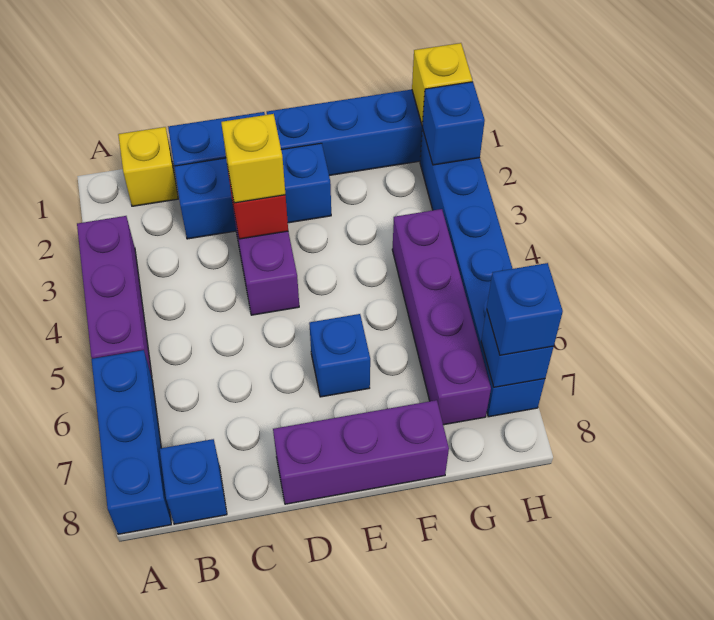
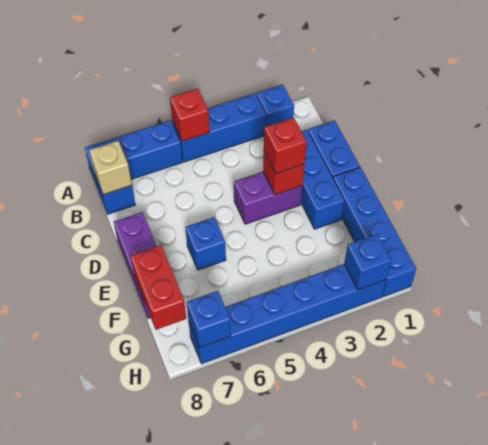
purple 1x3 brick [77,216,152,377] -> blue 1x3 brick [172,93,266,162]
none -> red 1x1 brick [170,88,209,141]
yellow 1x1 brick [118,127,178,206] -> none
none -> tan 1x1 brick [89,141,132,195]
yellow 1x1 brick [221,114,285,203] -> red 1x1 brick [264,117,306,174]
none -> red 1x2 brick [131,245,186,330]
purple 1x4 brick [392,209,491,425] -> none
yellow 1x1 brick [412,43,472,125] -> none
blue 1x1 brick [487,263,563,355] -> blue 1x1 brick moved to [257,84,294,126]

